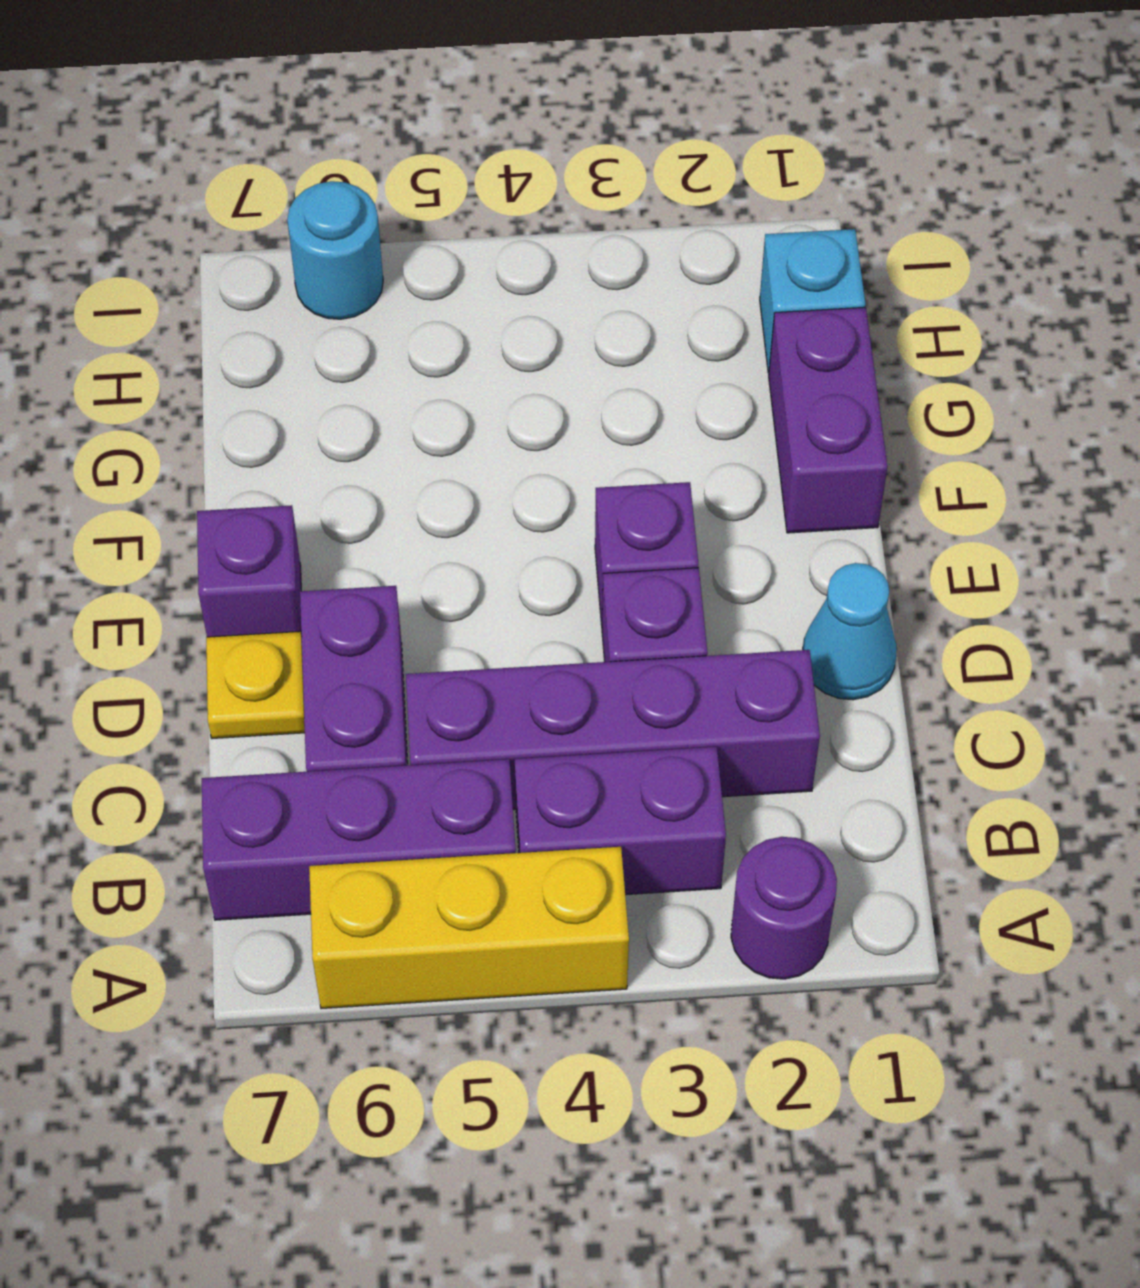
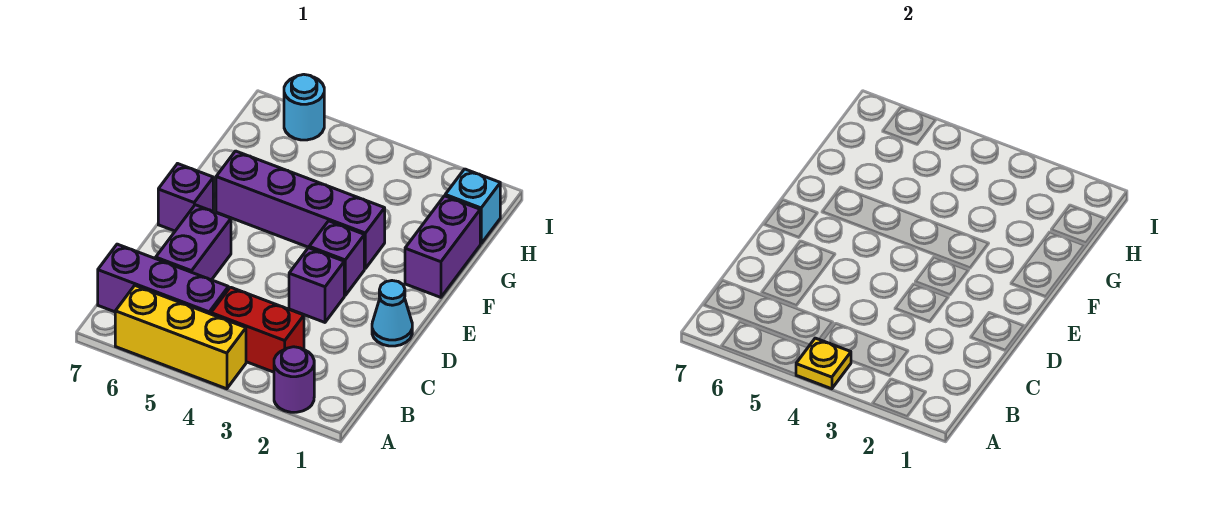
purple 1x2 brick [514,747,726,895] -> red 1x2 brick [211,287,304,372]
purple 1x4 brick [406,650,820,810] -> purple 1x4 brick moved to [216,151,385,269]
yellow 1x1 plate [206,631,305,738] -> yellow 1x1 plate moved to [796,338,851,389]

